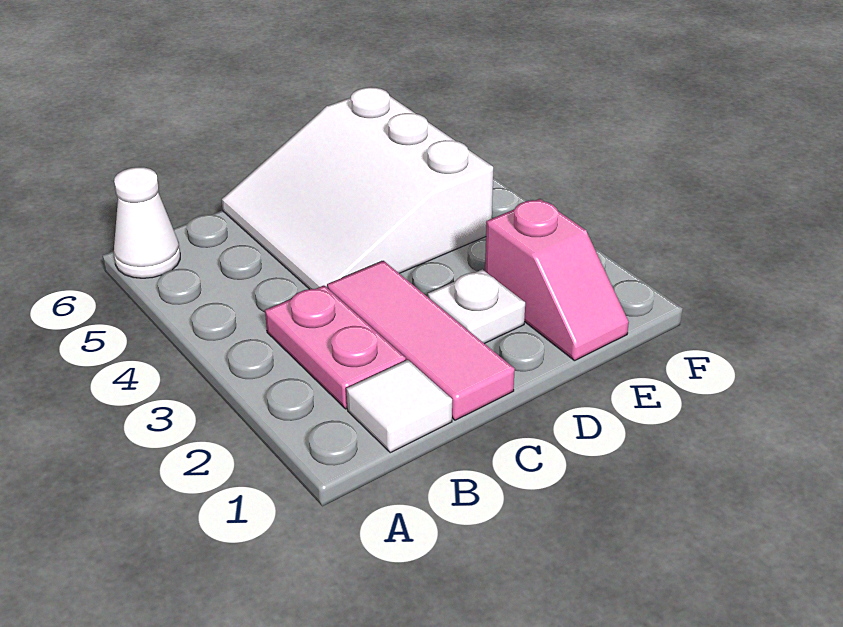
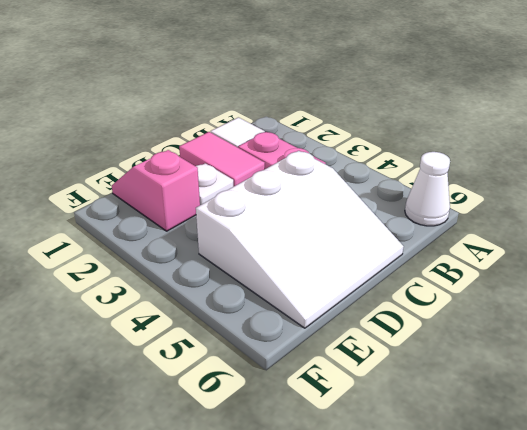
pink 1x3 tile [327,261,515,420] -> pink 1x2 tile [179,132,265,187]
white 3x3 slope [222,87,493,289] -> white 3x3 slope turned to [196,151,404,328]

